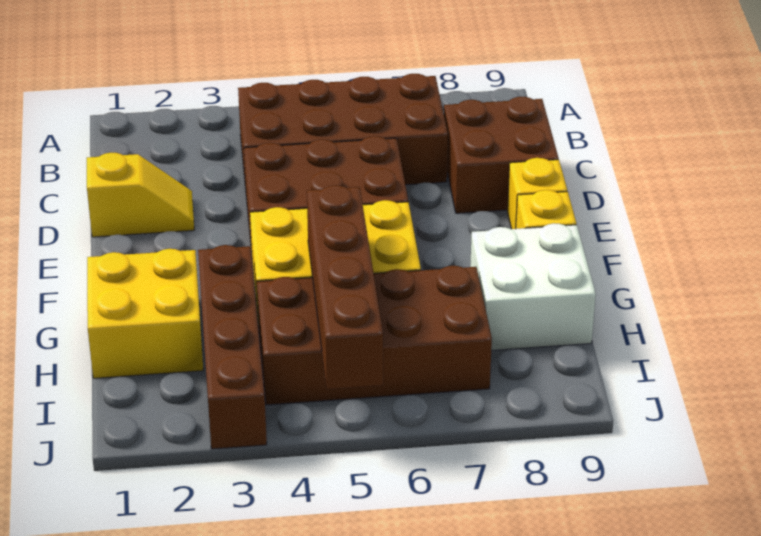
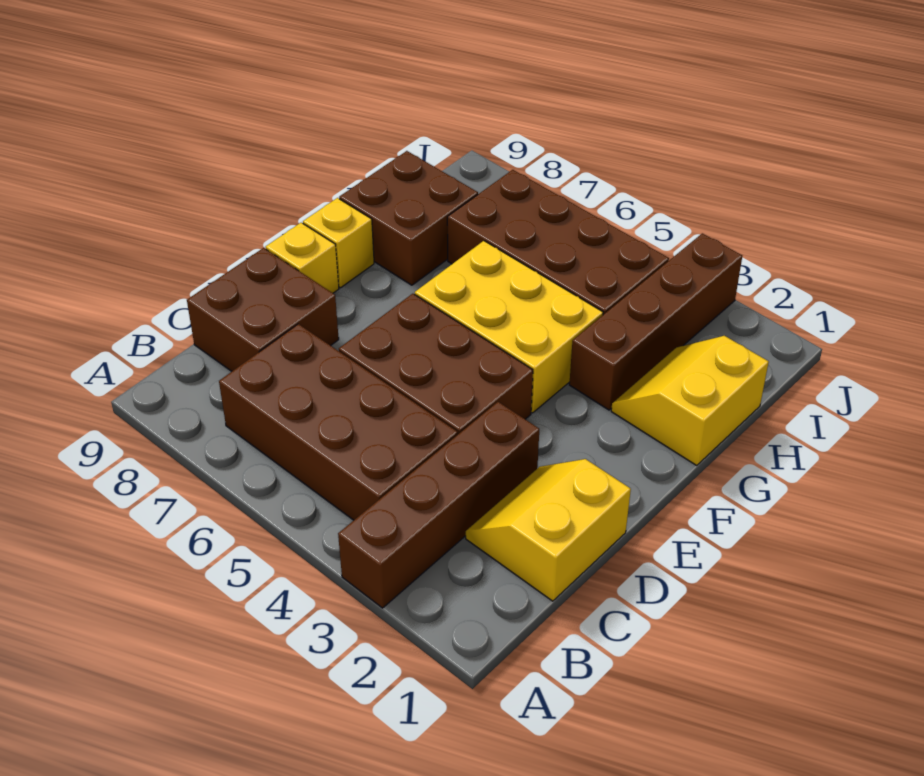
yellow 1x2 slope [87,153,194,237] -> yellow 2x2 slope [466,459,631,601]
yellow 2x2 brick [87,249,203,378] -> yellow 2x2 slope [611,336,769,466]
brown 1x4 brick [307,185,383,389] -> brown 1x4 brick moved to [338,402,539,608]
white 2x2 brick [470,223,596,351] -> brown 2x2 brick [339,151,478,285]

